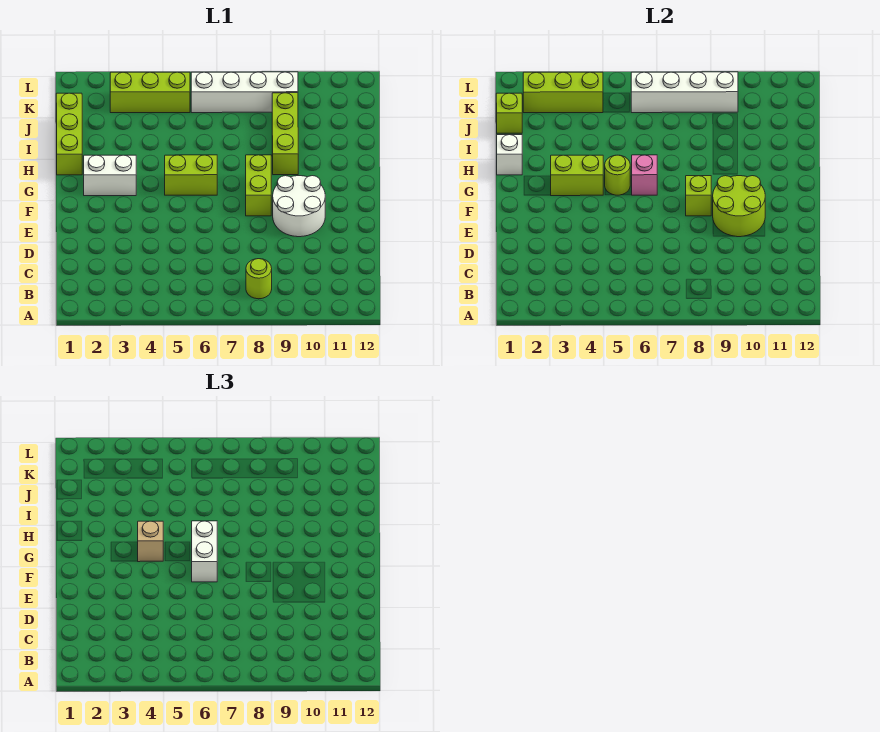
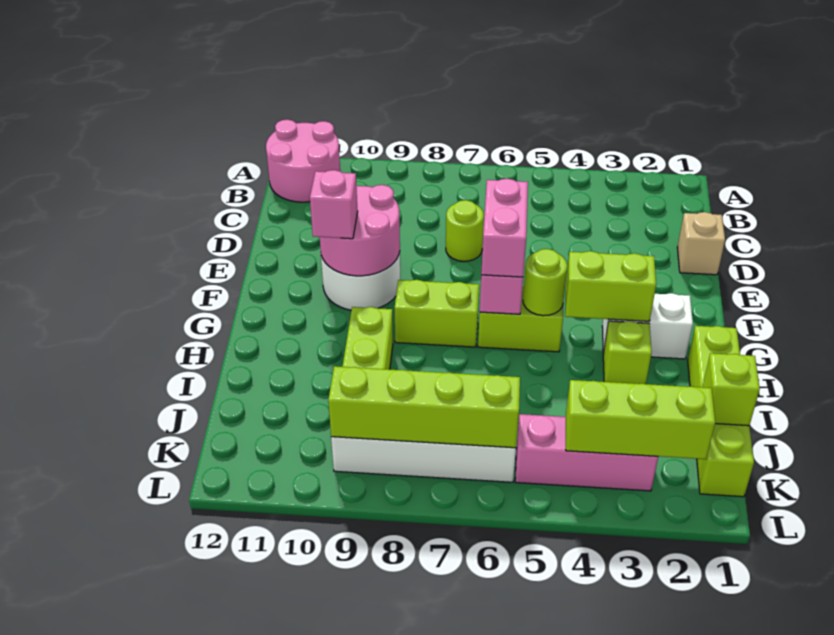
none -> pink 2x2 round brick [266,119,340,202]
lime 1x1 round brick [246,259,272,299] -> lime 1x1 round brick moved to [446,200,484,261]
lime 2x2 round brick [713,176,765,237] -> pink 2x2 round brick [320,185,400,276]
white 1x2 brick [192,521,217,582] -> pink 1x2 brick [481,178,528,277]
lime 1x2 brick [246,155,271,216] -> lime 1x2 brick turned to [395,280,479,347]
lime 1x1 brick [686,176,711,216] -> lime 1x1 brick moved to [603,321,652,384]
none -> pink 1x1 brick [310,170,358,239]
tan 1x1 brick [138,521,163,562] -> tan 1x1 brick moved to [677,212,725,275]
lime 1x3 brick [56,93,82,175] -> lime 1x4 brick [688,326,754,497]
white 1x1 brick [497,135,522,175] -> none
lime 1x3 brick [110,72,190,113] -> pink 1x3 brick [515,414,658,491]
white 1x4 brick [631,72,738,113] -> lime 1x4 brick [328,366,520,448]

